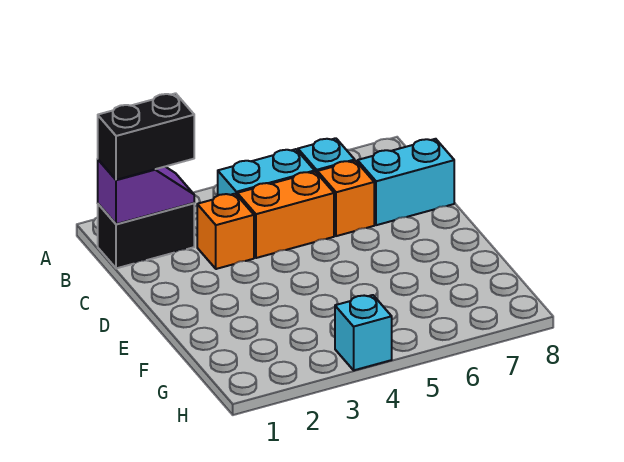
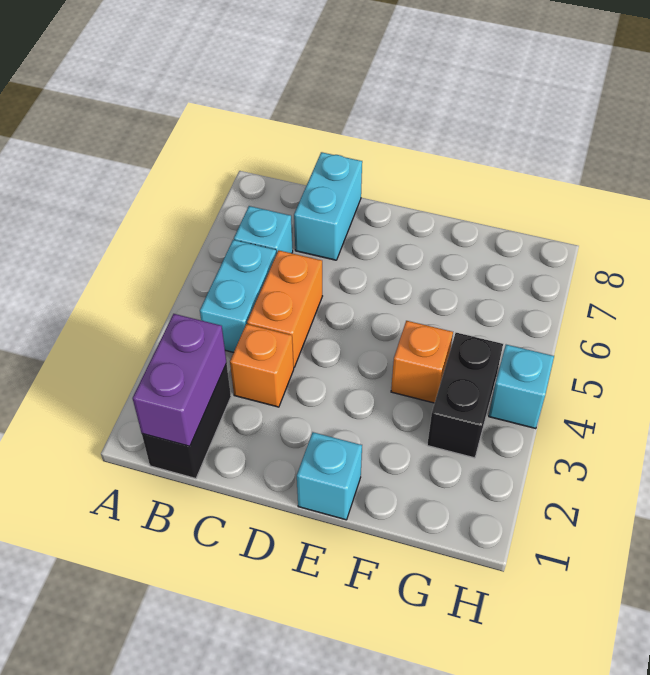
purple 1x2 slope [98,160,194,224] -> purple 1x2 brick [133,314,226,446]
black 1x2 brick [98,93,194,180] -> black 1x2 brick moved to [427,333,503,458]
orange 1x1 brick [317,161,374,236] -> orange 1x1 brick moved to [391,321,453,403]
none -> cyan 1x1 brick [297,432,362,520]

